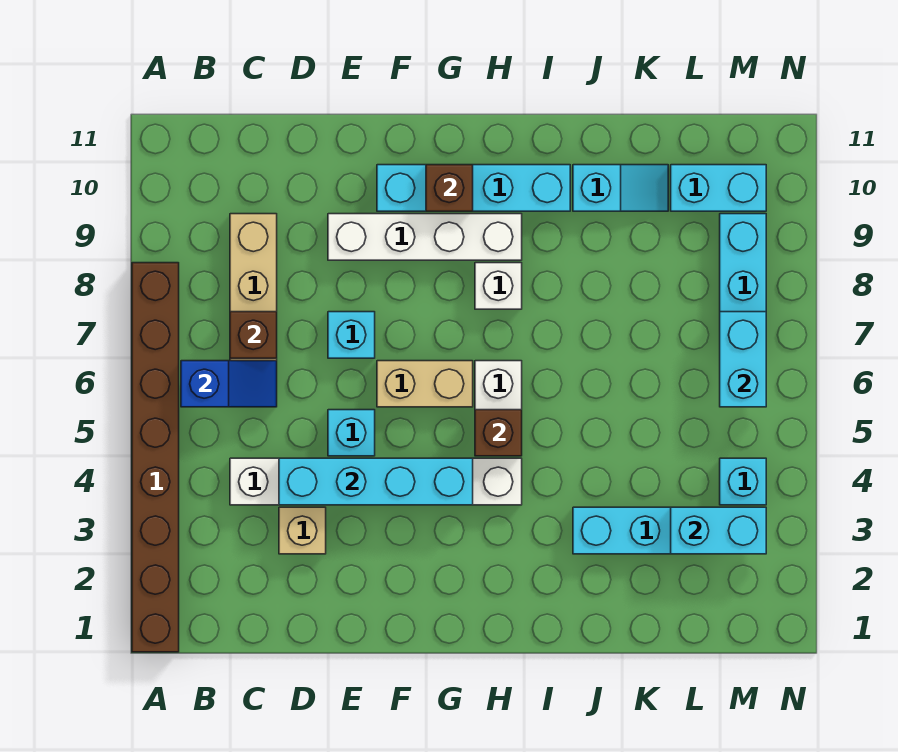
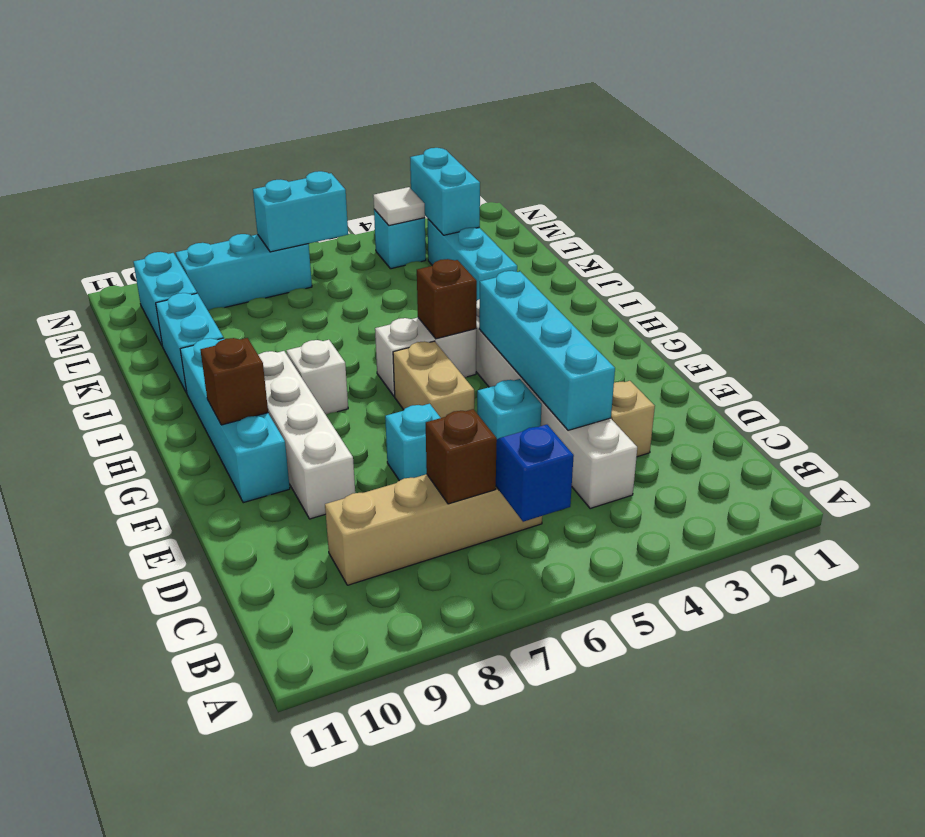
brown 1x8 brick [132,263,179,652] -> none
cyan 1x2 slope [573,165,668,211] -> cyan 1x2 brick [156,293,223,393]
none -> white 1x1 tile [373,187,425,226]

